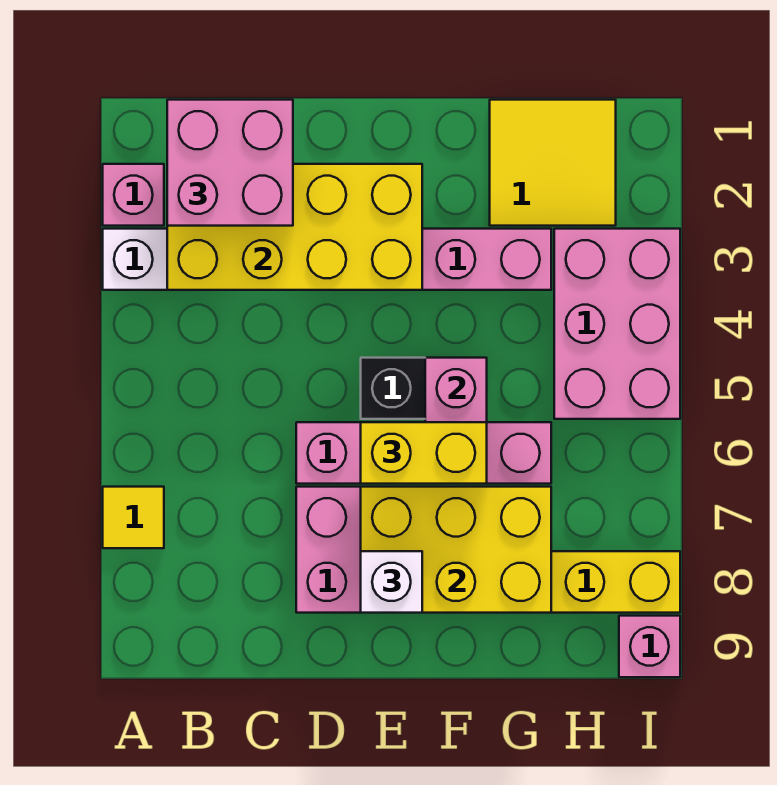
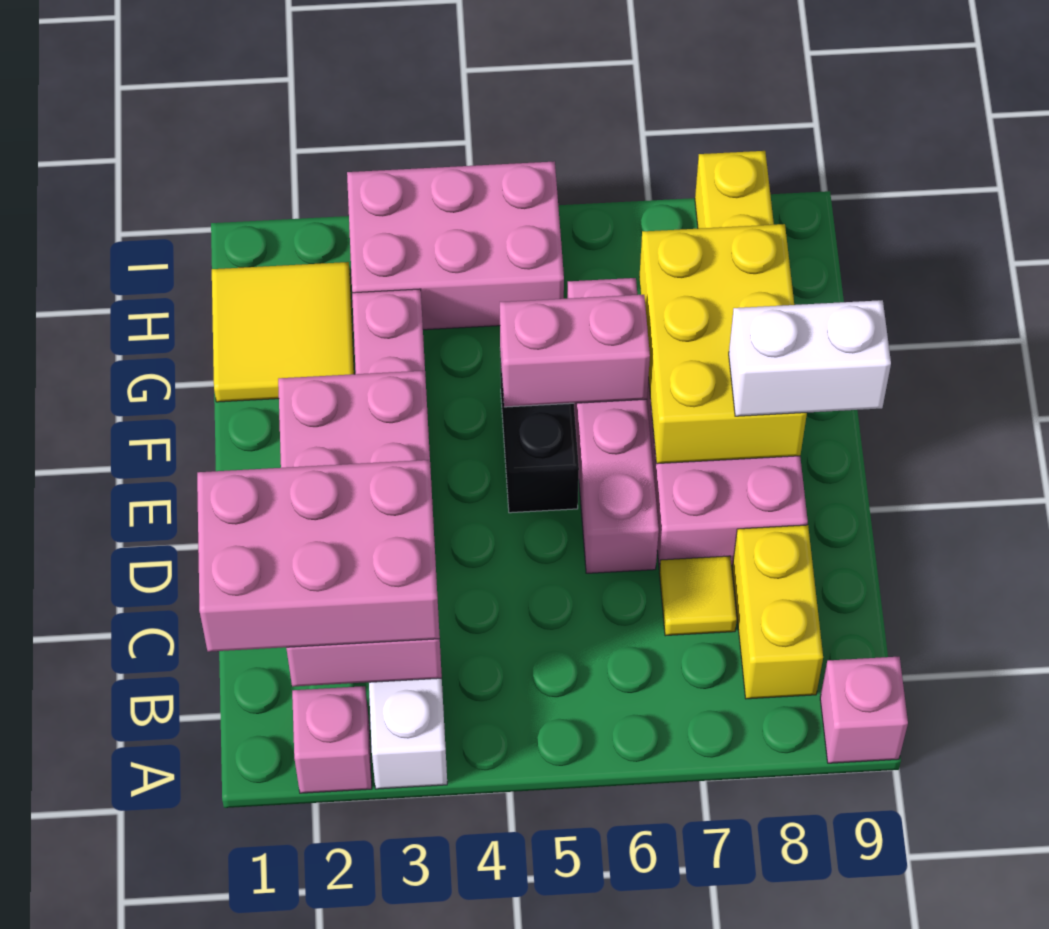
yellow 1x1 tile [103,487,164,548] -> yellow 1x1 tile moved to [659,556,737,636]
pink 2x2 brick [167,100,293,226] -> pink 2x3 brick [197,460,440,652]
yellow 2x4 brick [167,164,422,290] -> pink 2x4 brick [278,371,442,687]
yellow 1x2 brick [361,422,487,484] -> yellow 1x2 brick moved to [732,525,823,699]
white 1x1 brick [361,551,422,613] -> white 1x2 brick [729,300,891,416]
pink 1x1 brick [619,616,680,677] -> pink 1x1 brick moved to [820,657,908,763]

